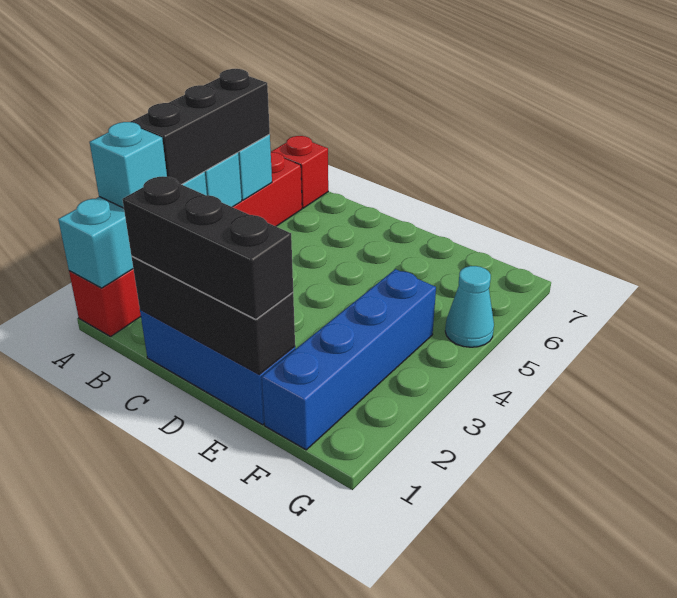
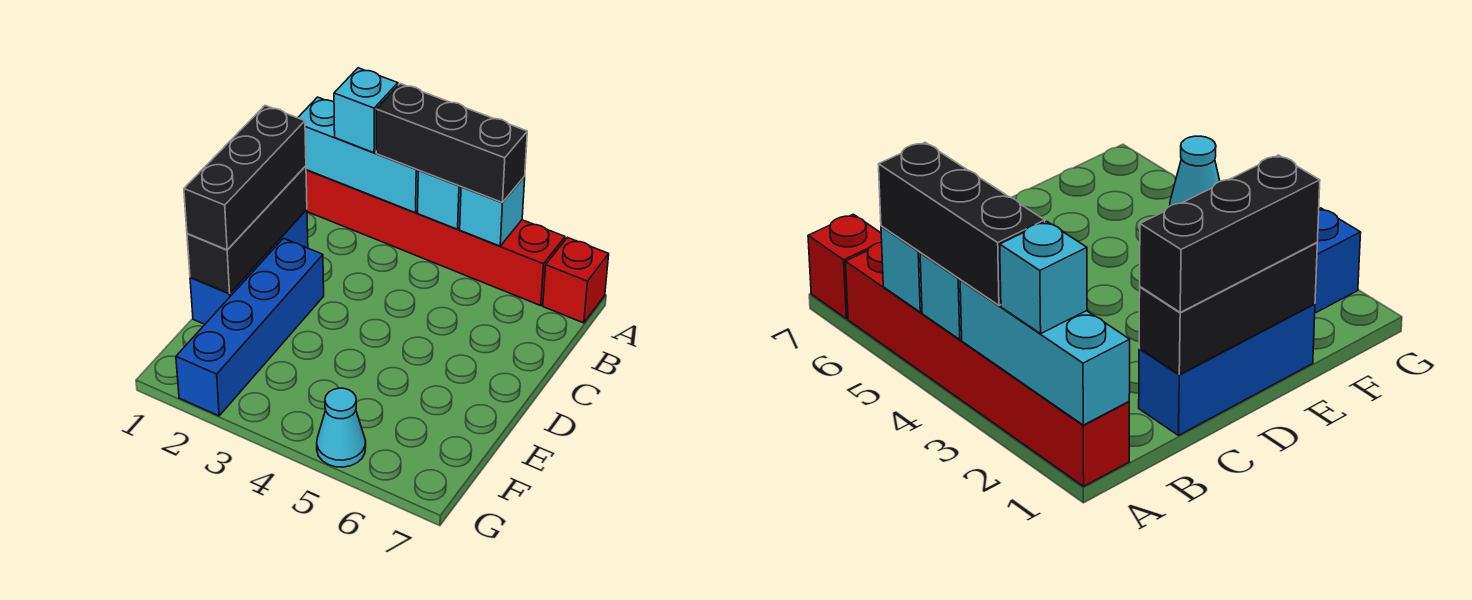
blue 1x4 brick [262,269,436,450] -> blue 1x4 brick turned to [176,238,324,416]

